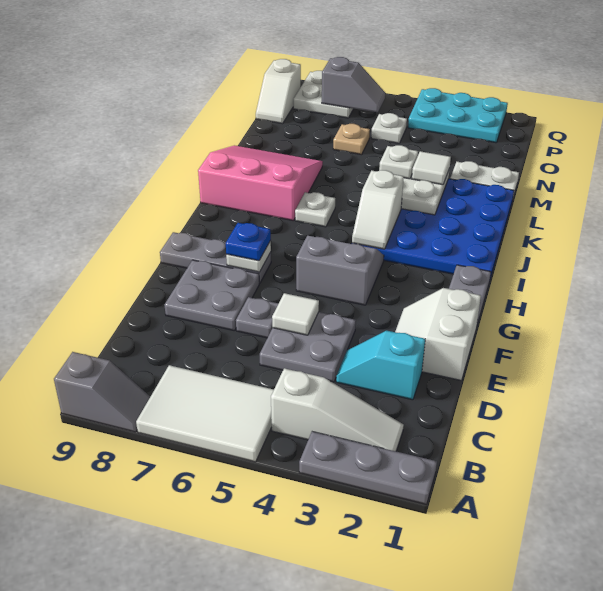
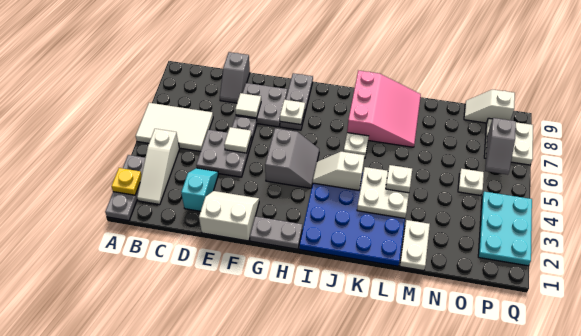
none -> yellow 1x1 plate [112,168,142,195]
white 2x3 tile [136,365,274,462] -> white 2x3 tile turned to [136,103,213,152]
grey 1x2 slope [54,352,150,432] -> grey 1x2 slope moved to [220,52,250,103]
blue 1x1 plate [226,223,271,261] -> none
white 1x1 tile [412,151,451,185] -> white 1x1 tile moved to [235,93,261,118]
tan 1x1 plate [333,124,370,155] -> none

